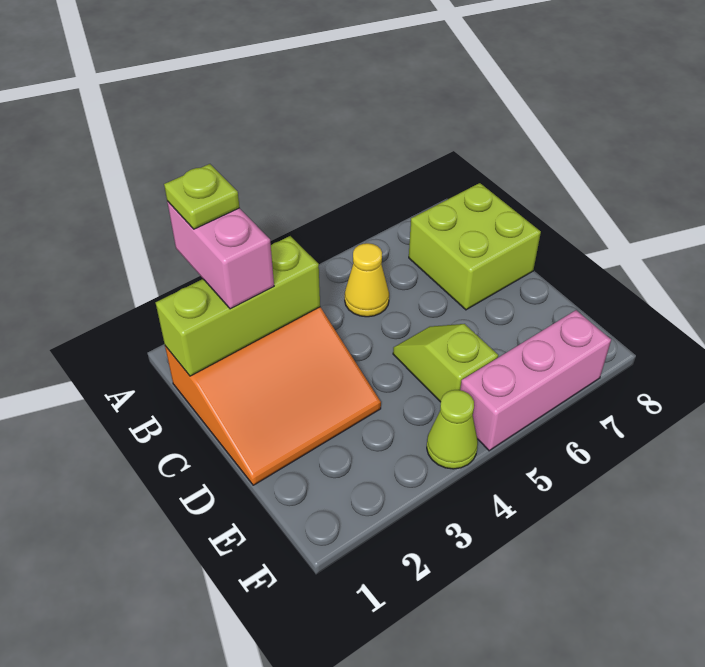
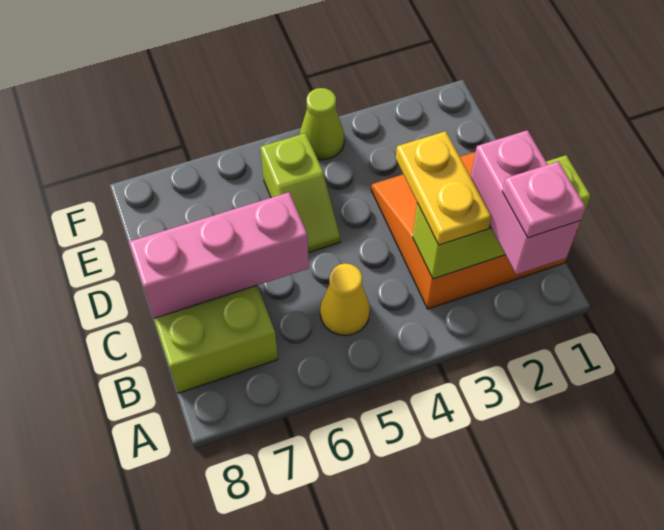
lime 1x1 plate [164,164,240,229] -> pink 1x1 plate [502,161,586,238]
none -> yellow 1x2 plate [396,131,492,245]
pink 1x3 brick [460,310,611,451] -> pink 1x3 brick moved to [129,192,309,318]

